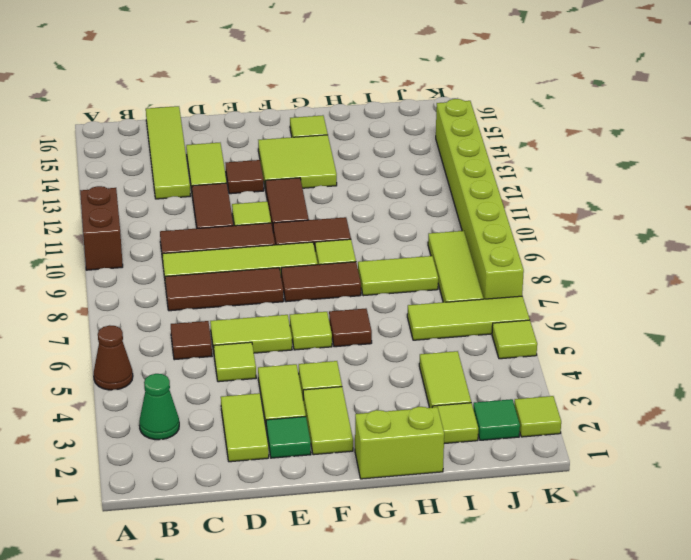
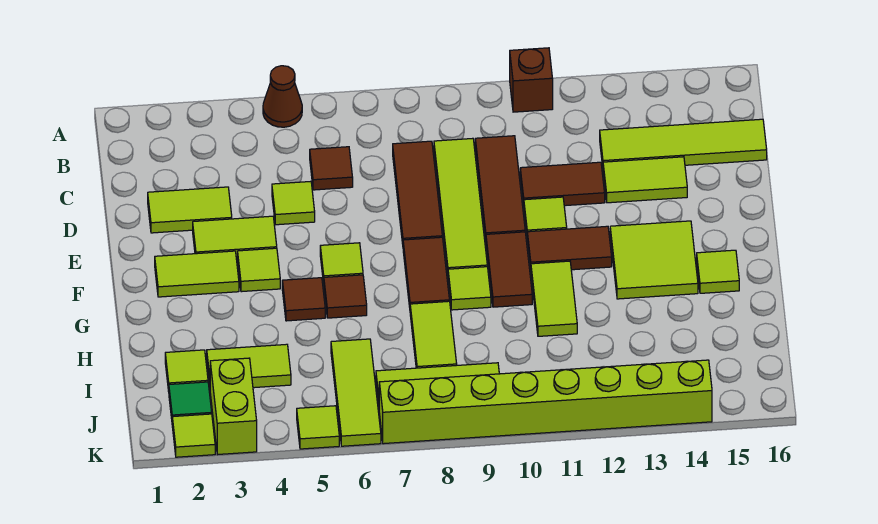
brown 1x2 brick [80,186,123,270] -> brown 1x1 brick [510,48,553,112]
green 1x1 cone [139,374,179,440] -> none
lime 1x2 tile [210,315,292,353] -> lime 1x2 tile moved to [531,261,577,336]
green 1x1 tile [266,416,311,458] -> none
brown 1x1 tile [226,160,264,194] -> brown 1x1 tile moved to [282,278,325,321]
lime 1x2 brick [355,407,444,479] -> lime 1x2 brick moved to [210,358,257,455]

